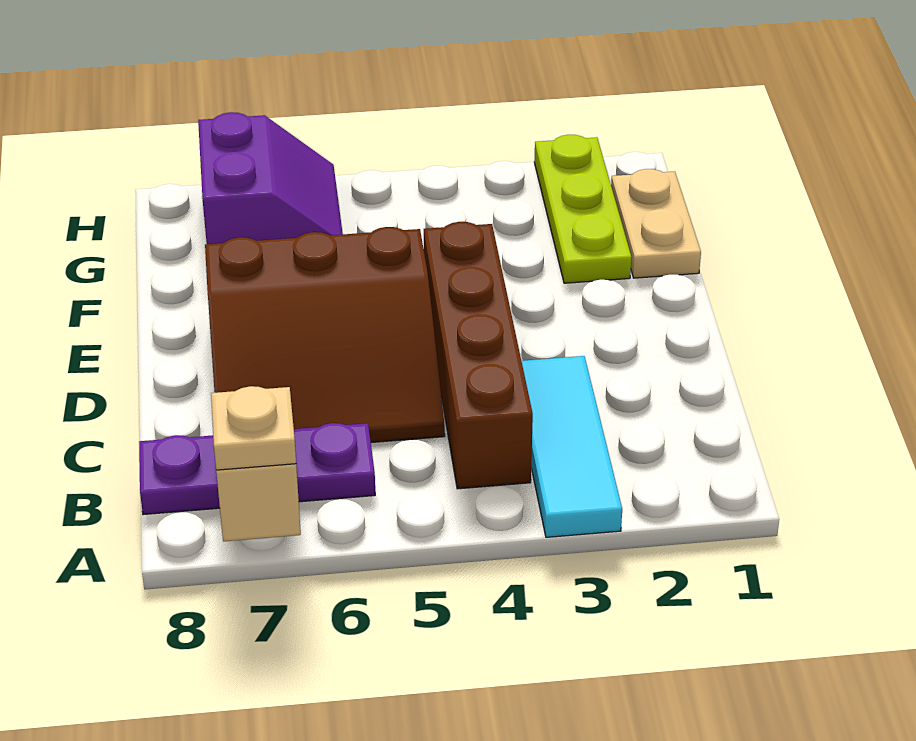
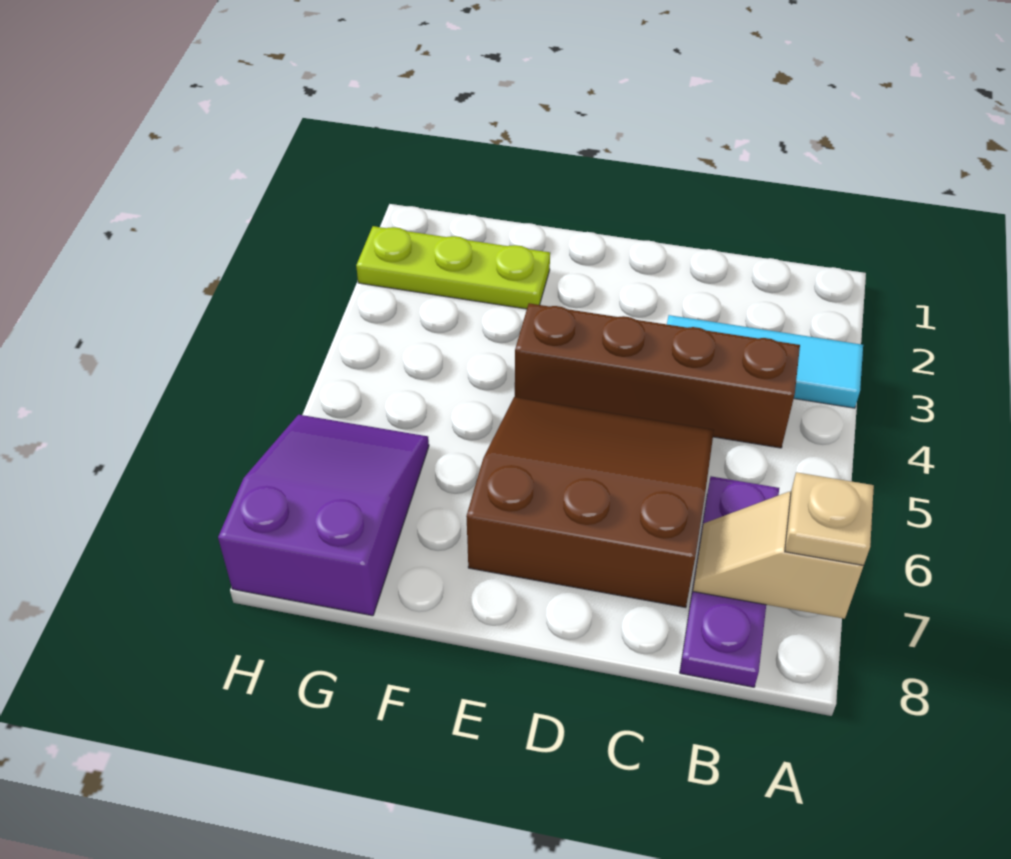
brown 3x3 slope [205,227,445,442] -> brown 3x3 slope turned to [466,397,714,608]
tan 1x2 plate [611,169,701,278] -> none
purple 2x2 slope [198,112,343,244] -> purple 2x3 slope [218,415,429,616]

